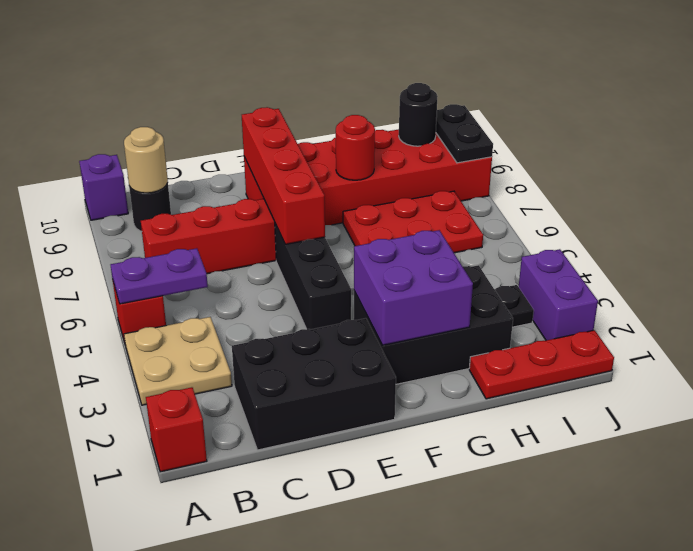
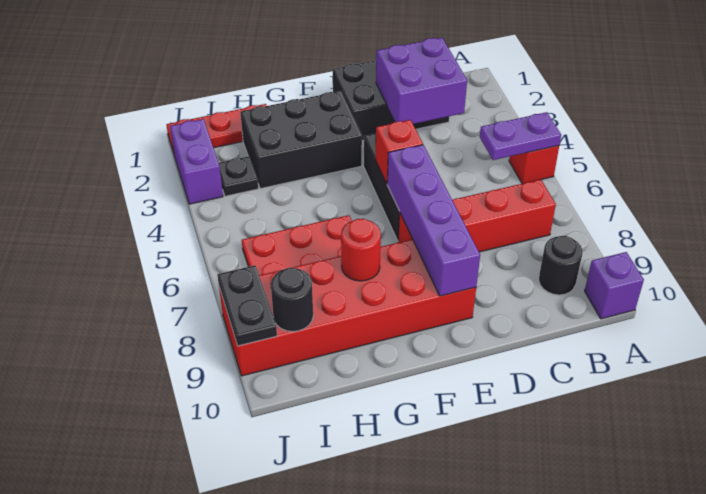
red 1x1 brick [146,387,207,472] -> red 1x1 brick moved to [375,120,423,183]
tan 2x2 plate [124,317,232,405] -> none
tan 1x1 round brick [124,127,168,193] -> none
red 1x4 brick [242,107,325,244] -> purple 1x4 brick [387,145,480,296]
purple 2x2 brick [354,230,473,345] -> purple 2x2 brick moved to [376,38,467,124]

